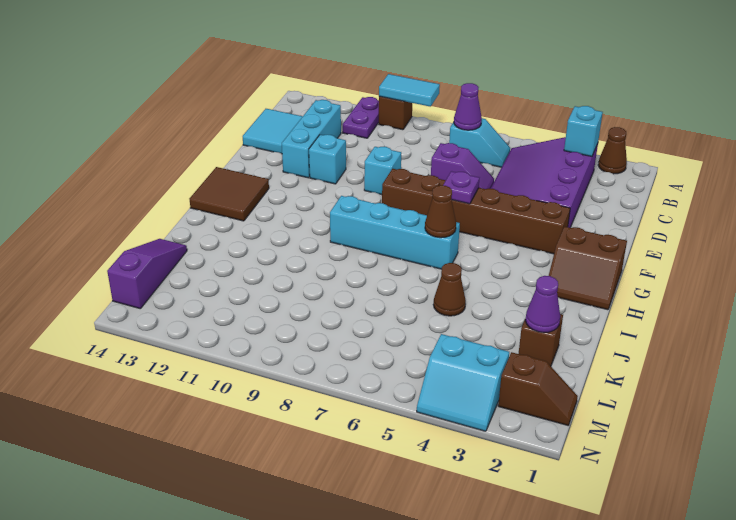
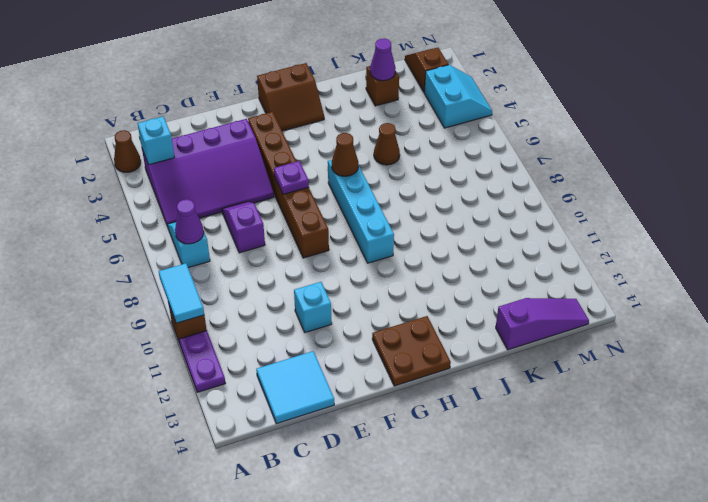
purple 1x2 plate [343,97,379,138] -> purple 1x2 plate turned to [179,331,225,392]
cyan 1x3 brick [282,100,341,178] -> none
cyan 1x1 brick [364,147,401,195] -> none
brown 2x2 slope [549,227,627,310] -> brown 2x2 slope turned to [257,63,324,131]
brown 2x2 tile [190,167,269,221] -> brown 2x2 plate [372,316,451,386]
purple 1x3 slope [107,239,187,308] -> purple 1x3 slope turned to [496,298,589,350]

